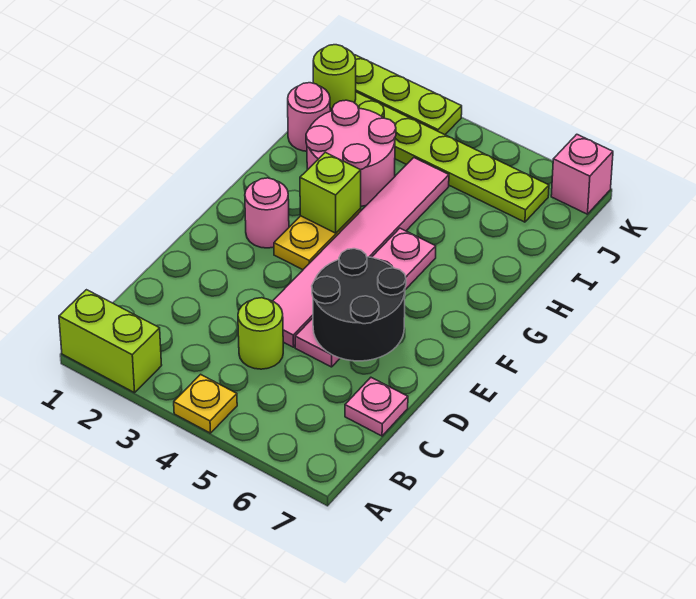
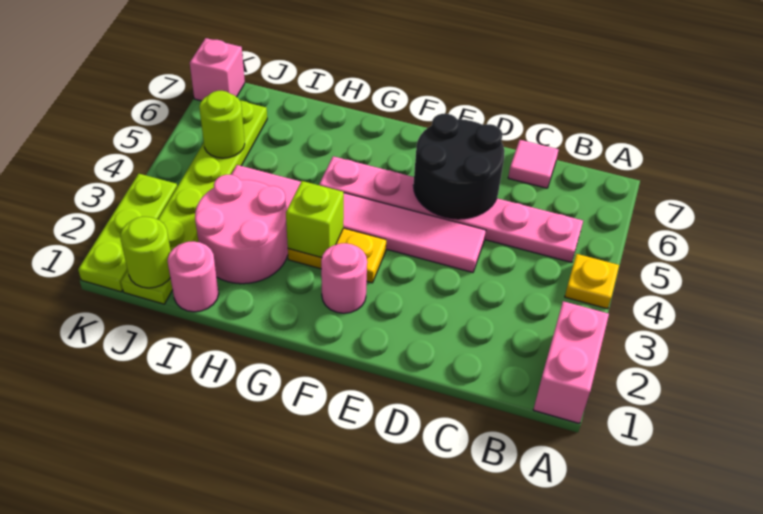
lime 1x2 brick [59,290,162,393] -> pink 1x2 brick [533,301,609,424]
lime 1x1 round brick [238,298,283,369] -> lime 1x1 round brick moved to [199,91,245,158]
pink 1x1 plate [345,378,408,436] -> pink 1x1 tile [508,140,559,188]
pink 1x4 plate [295,228,436,367] -> pink 1x6 plate [319,156,583,262]

